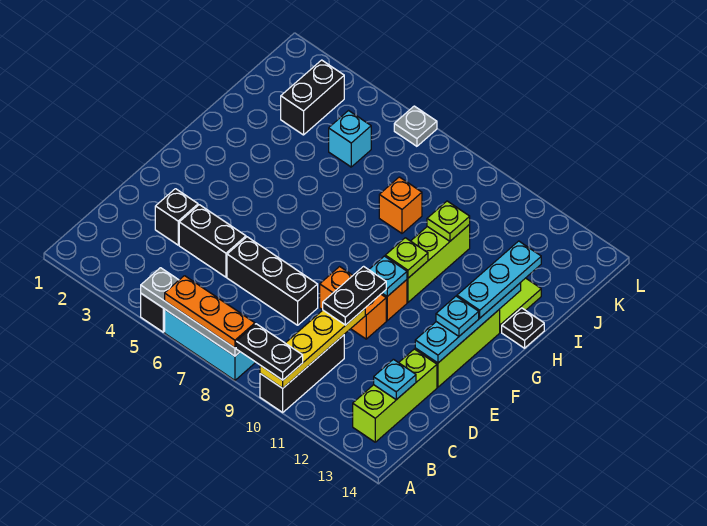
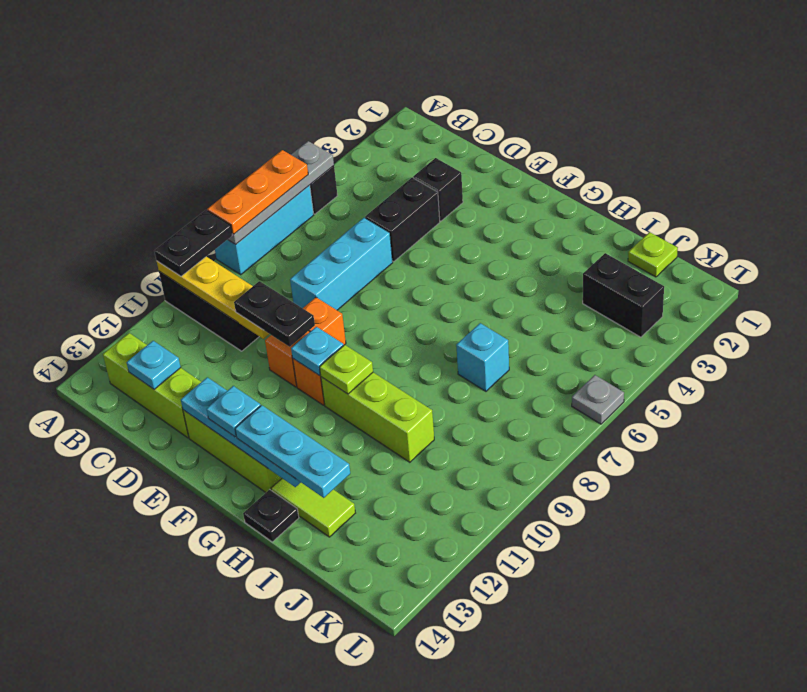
black 1x3 brick [227,237,318,325] -> cyan 1x3 brick [290,218,393,310]
orange 1x1 brick [379,177,422,233] -> none
lime 1x1 plate [427,201,470,241] -> lime 1x1 plate moved to [628,232,678,277]
cyan 1x1 brick [329,111,371,167] -> cyan 1x1 brick moved to [456,323,509,391]

